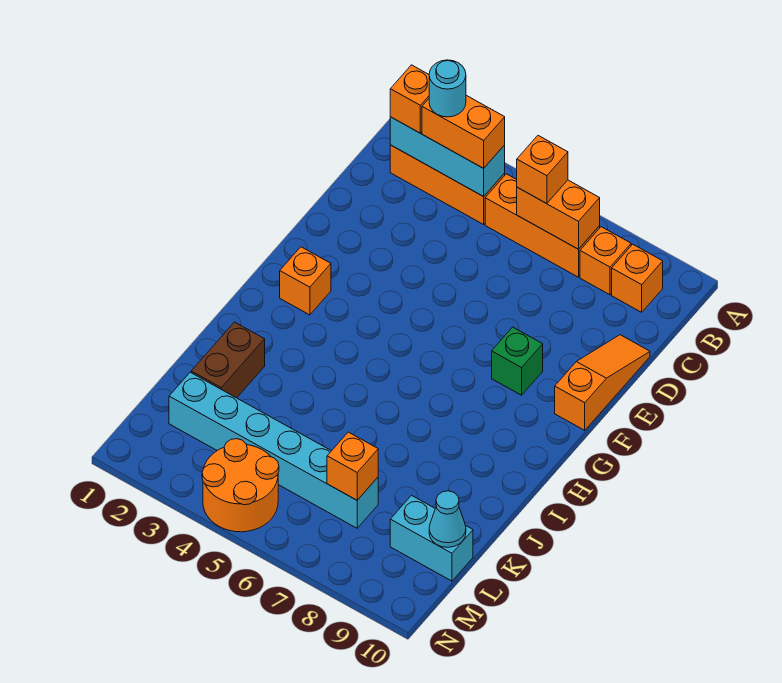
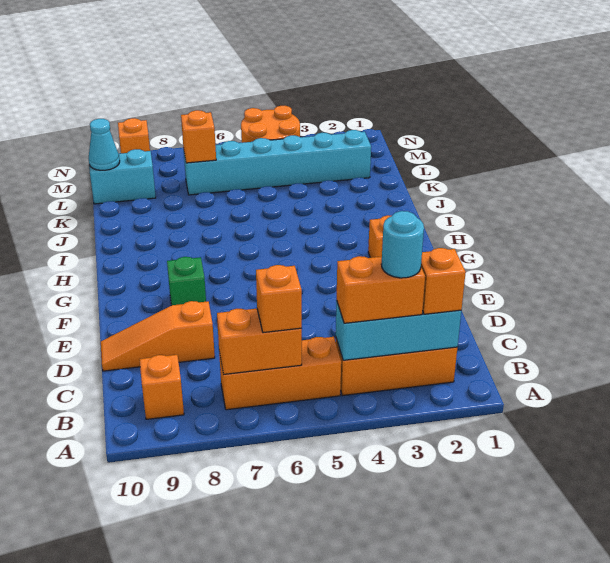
orange 1x1 brick [580,227,631,295] -> orange 1x1 brick moved to [118,118,150,153]
orange 1x3 slope [555,335,650,430] -> orange 1x3 slope turned to [101,301,215,371]
brown 1x2 brick [191,322,265,398] -> none

